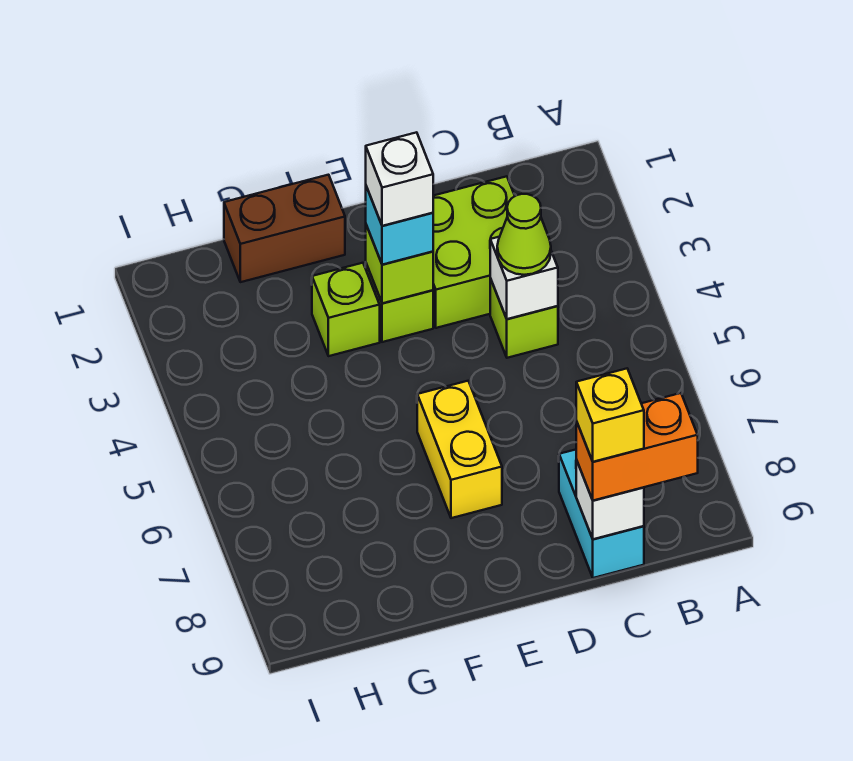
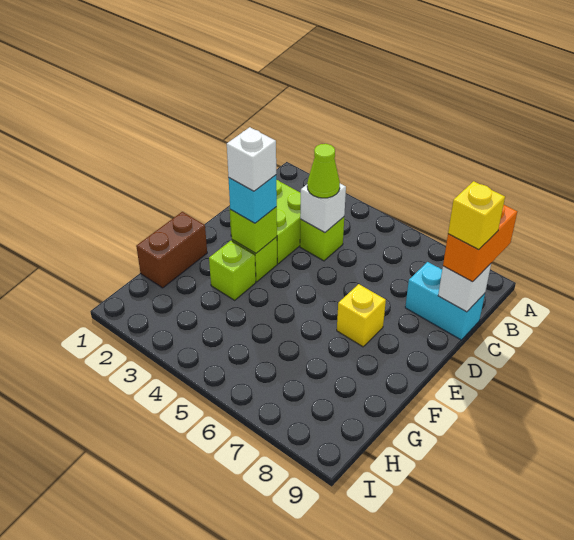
yellow 1x2 brick [417,381,502,518] -> yellow 1x1 brick [337,284,386,347]

